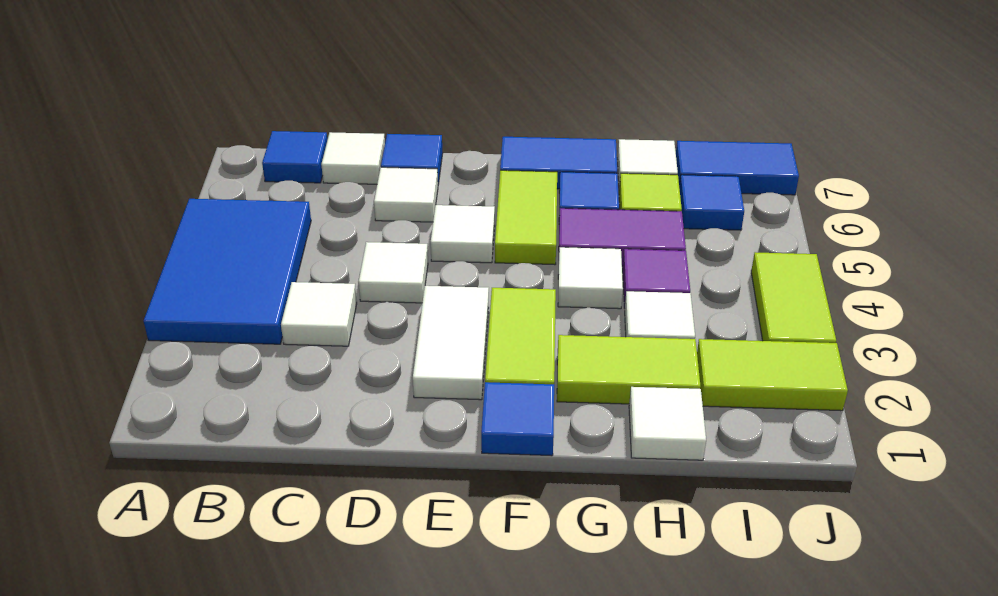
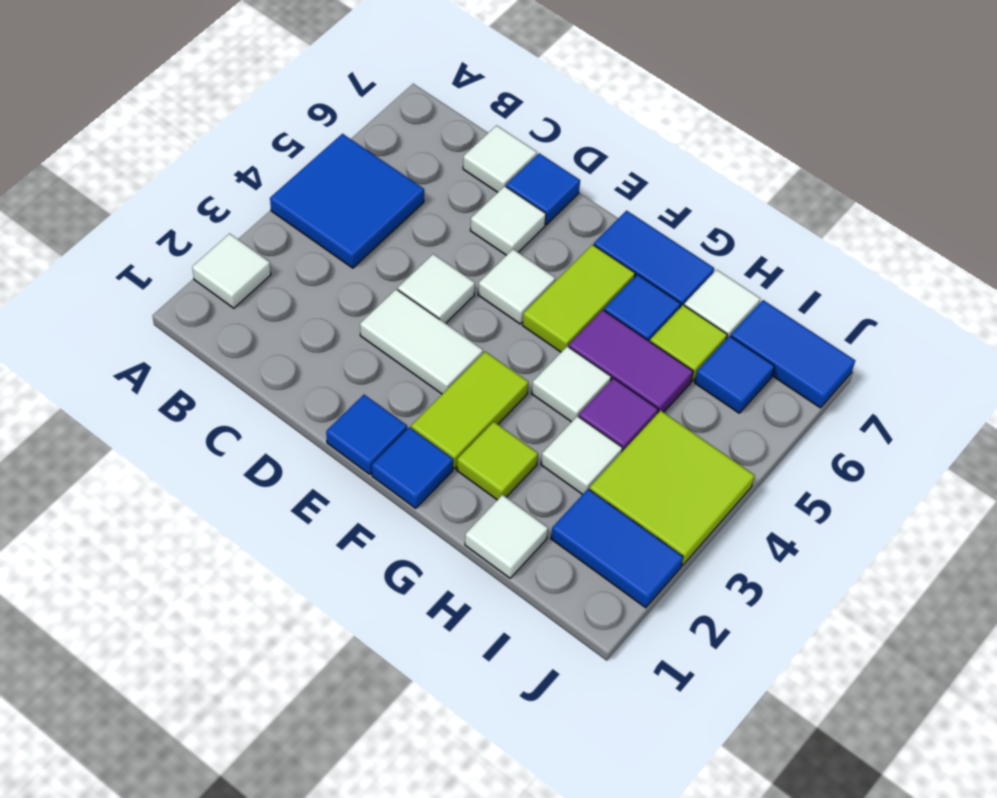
blue 2x3 tile [144,199,311,344] -> blue 2x2 tile [270,134,424,268]
blue 1x1 tile [262,131,327,183] -> blue 1x1 tile moved to [326,395,407,475]
white 1x1 tile [281,282,357,346] -> white 1x1 tile moved to [192,234,271,308]
white 1x2 tile [413,286,489,400] -> white 1x2 tile turned to [360,289,483,394]
lime 1x2 tile [557,335,701,404] -> lime 1x1 tile [457,422,538,500]
lime 1x2 tile [697,339,848,411] -> blue 1x2 tile [551,489,683,608]
lime 1x2 tile [751,252,836,343] -> lime 2x2 tile [589,410,755,566]

